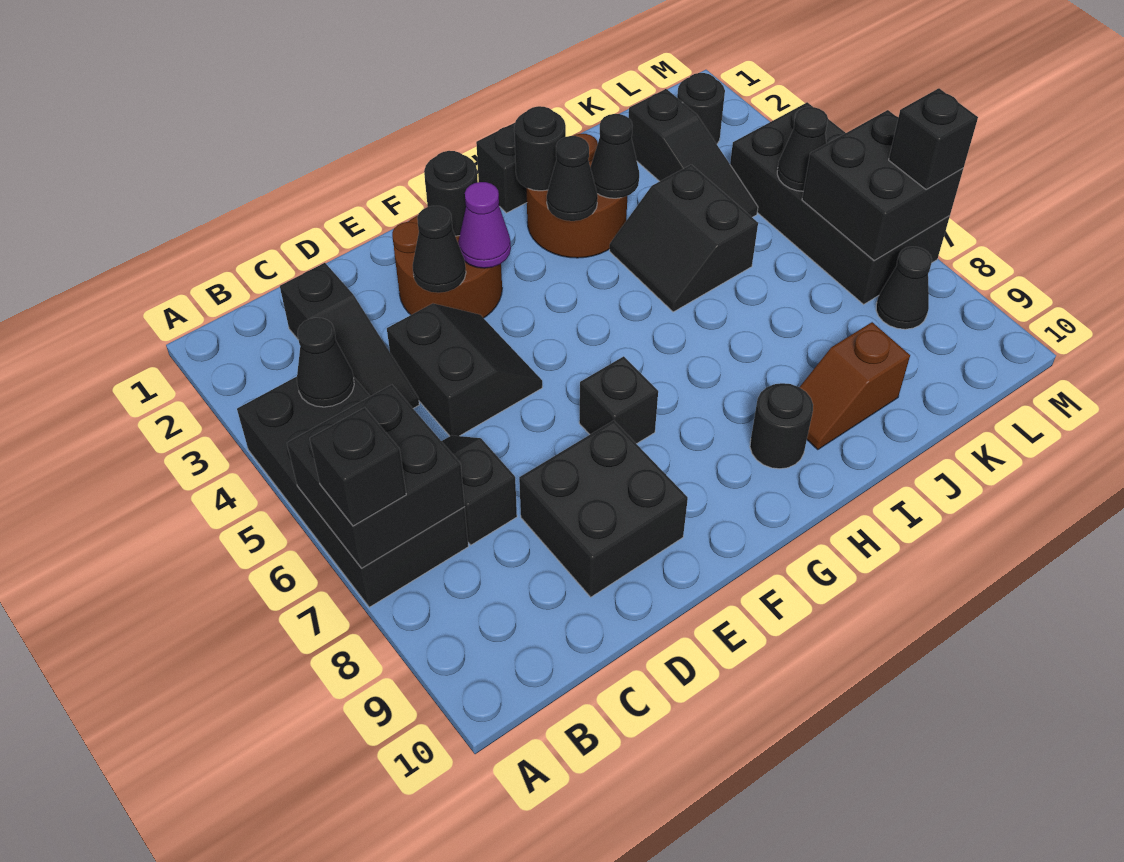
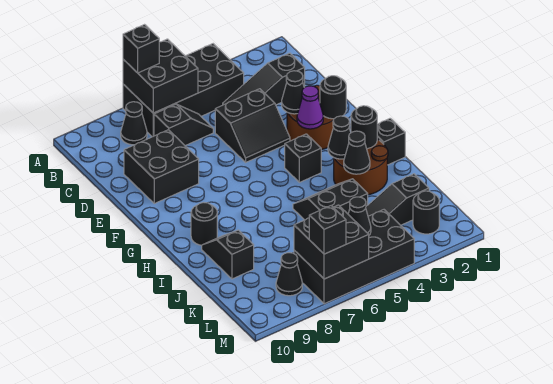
black 1x1 cone [297,318,354,407] -> black 1x1 cone moved to [121,102,147,145]
black 1x1 brick [579,356,658,444] -> black 1x1 brick moved to [285,134,321,182]
brown 1x2 slope [800,322,910,450] -> black 1x2 slope [202,230,254,279]

